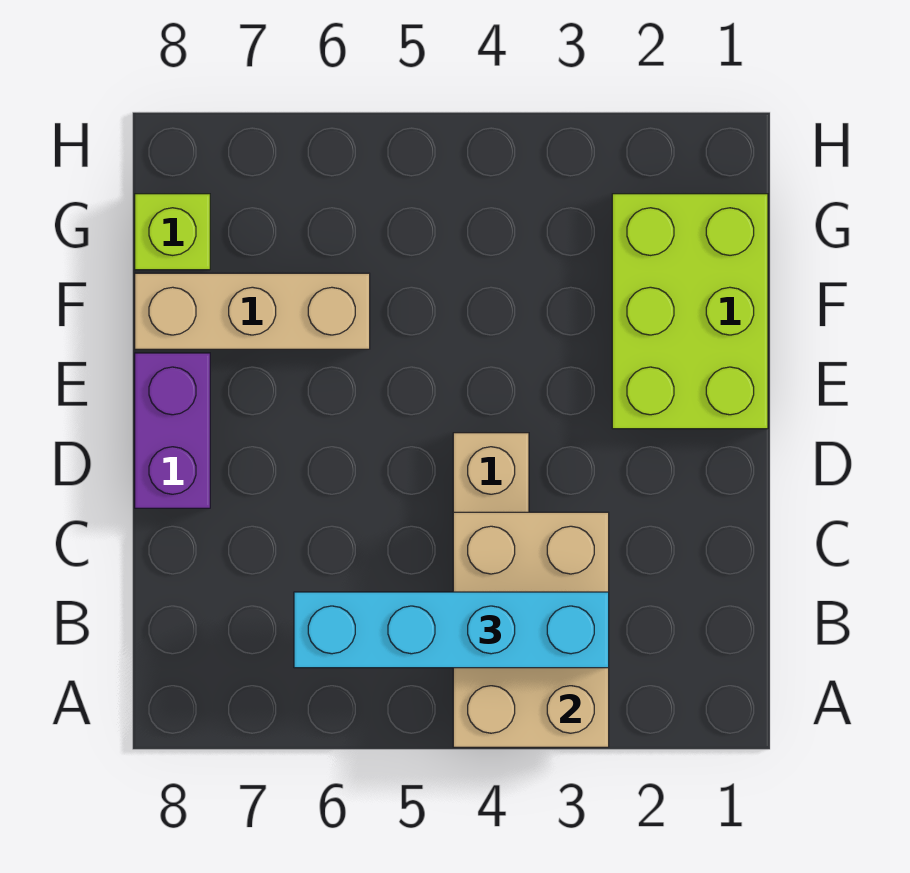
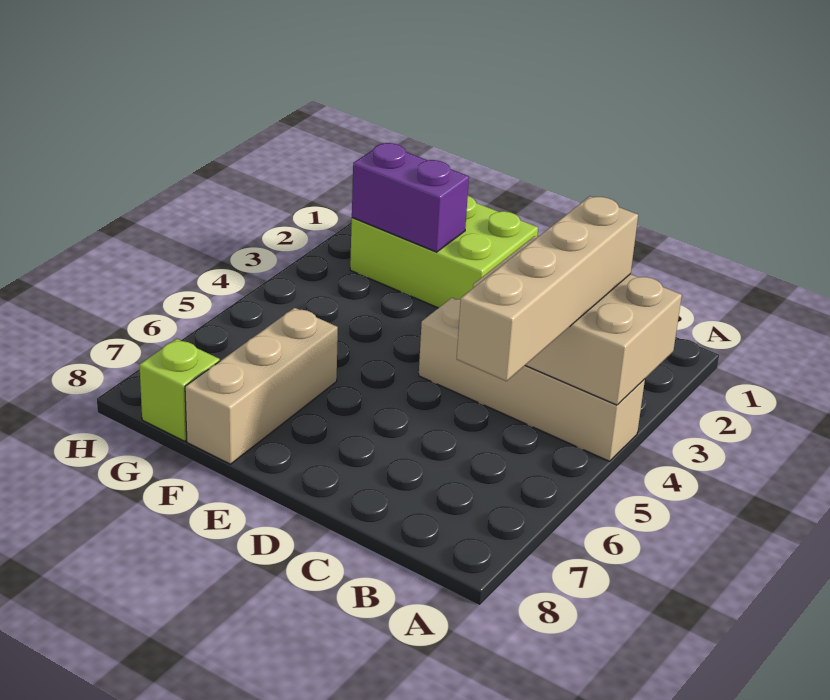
cyan 1x4 brick [294,592,609,668] -> tan 1x4 brick [457,196,638,381]
purple 1x2 brick [135,353,210,508] -> purple 1x2 brick moved to [352,143,469,252]

